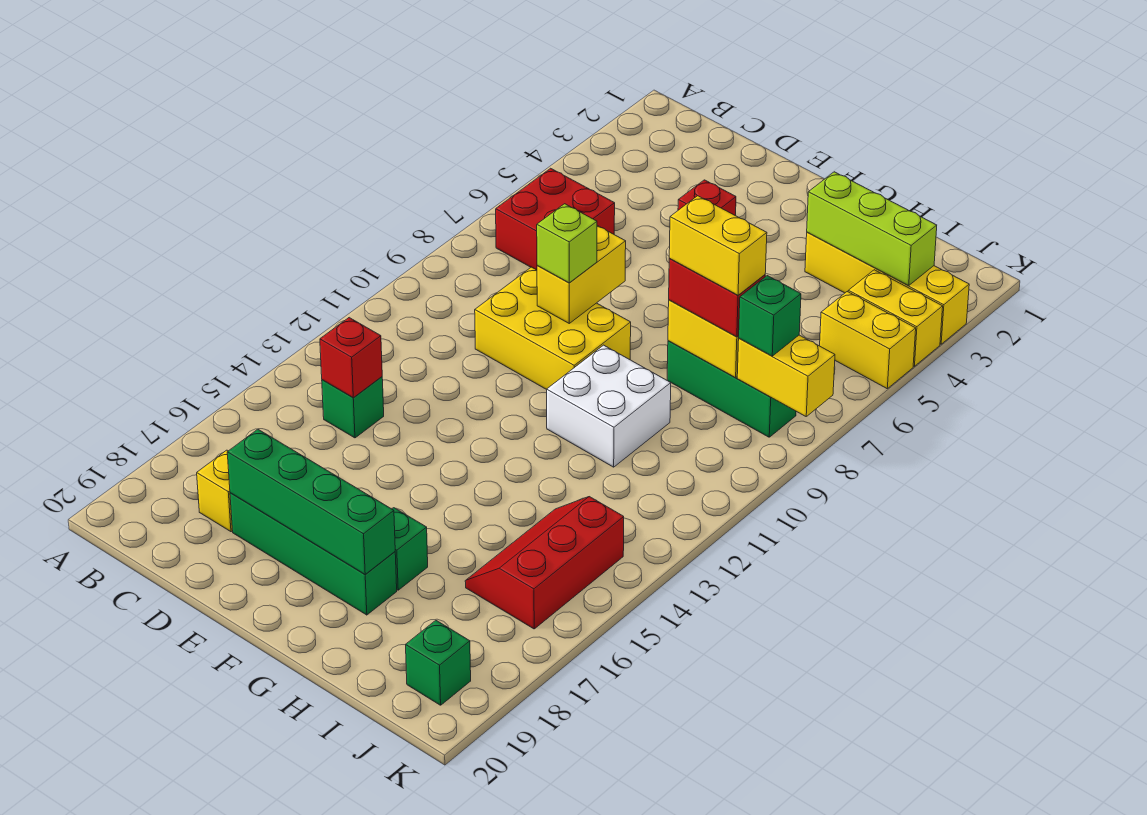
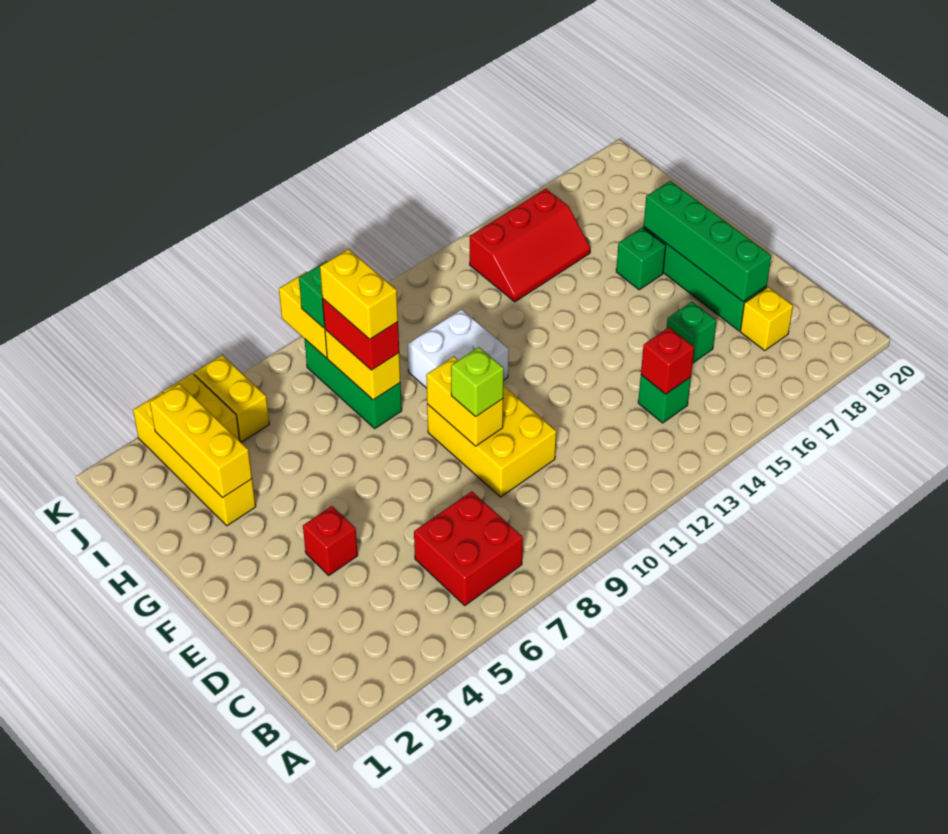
yellow 1x2 brick [537,226,626,323] -> yellow 1x2 brick turned to [426,357,503,446]
lime 1x3 brick [807,172,937,286] -> yellow 1x3 brick [150,384,252,498]
green 1x1 brick [406,620,471,705] -> green 1x1 brick moved to [666,302,716,363]

